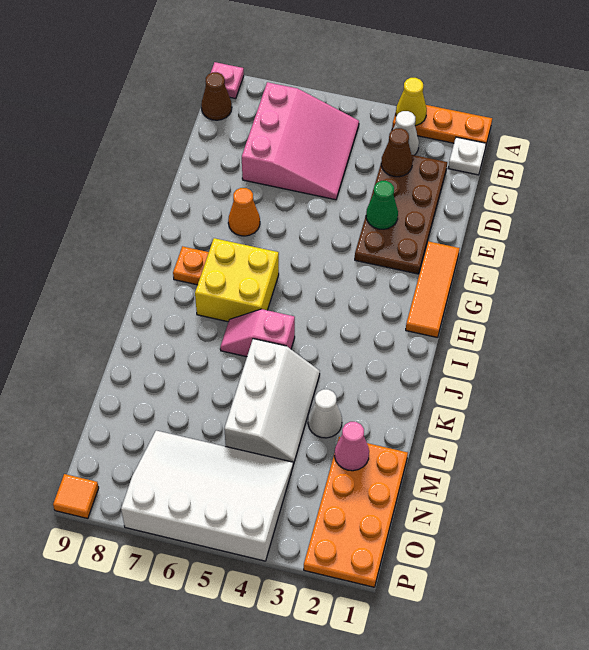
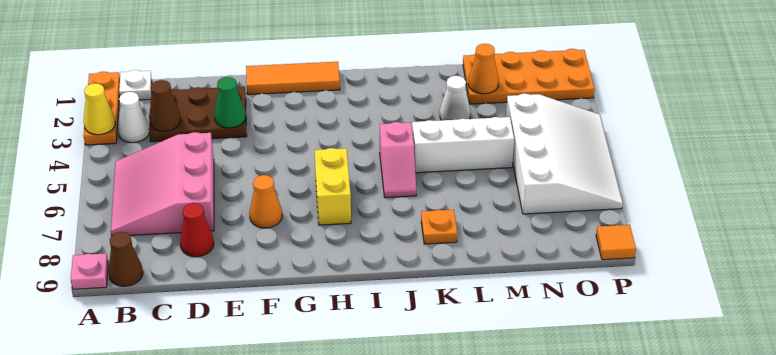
pink 3x3 slope [242,82,359,200] -> pink 3x3 slope turned to [111,132,214,235]
brown 2x4 plate [355,155,447,274] -> brown 2x3 plate [149,86,247,142]
none -> red 1x1 cone [180,203,214,257]
yellow 2x2 brick [195,238,279,322] -> yellow 1x2 brick [314,148,351,225]
orange 1x1 plate [173,246,209,285] -> orange 1x1 plate moved to [421,210,457,244]
pink 1x1 cone [335,422,369,471] -> orange 1x1 cone [468,44,499,94]
white 3x4 slope [121,430,293,561] -> white 3x4 slope turned to [506,94,623,214]

